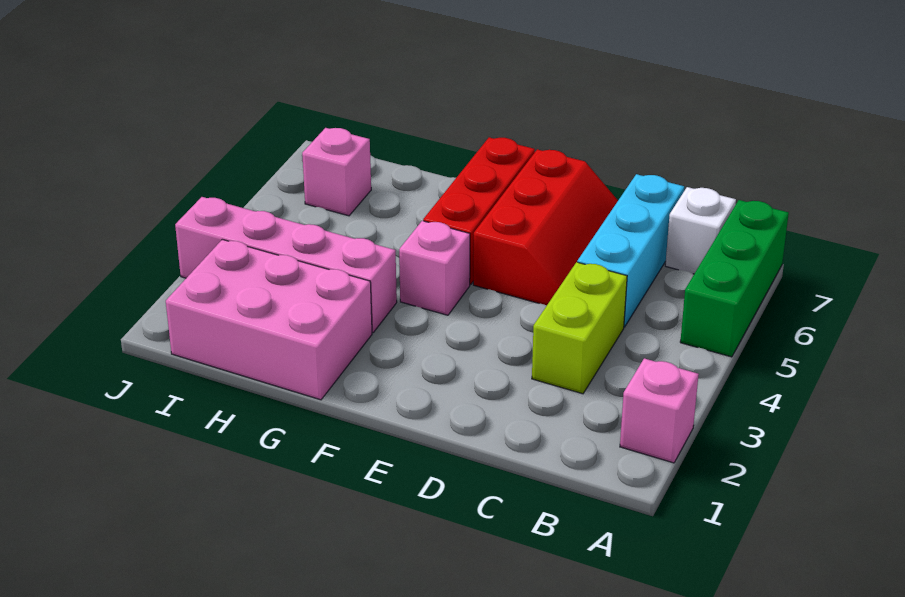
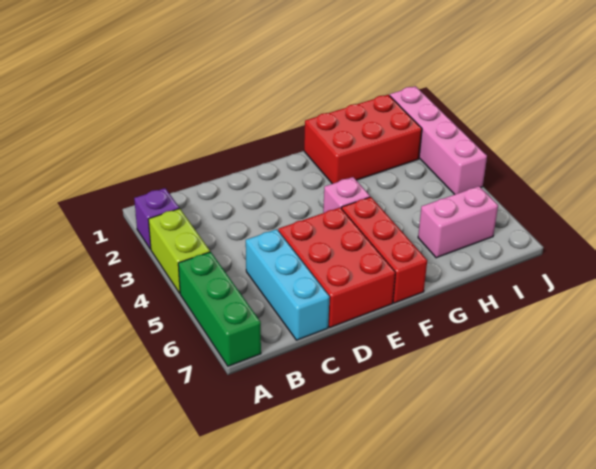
pink 1x1 brick [620,358,699,463] -> purple 1x1 brick [134,188,179,249]
white 1x1 brick [665,187,736,274] -> none
lime 1x2 brick [532,262,627,394] -> lime 1x2 brick moved to [148,208,210,293]
red 2x3 slope [473,149,618,305] -> red 2x3 brick [278,208,395,327]
pink 2x3 brick [166,239,372,400] -> red 2x3 brick [304,95,422,184]
pink 1x4 brick [175,197,397,333] -> pink 1x4 brick turned to [390,86,487,195]
pink 1x1 brick [302,128,371,216] -> pink 1x2 brick [418,186,498,258]

